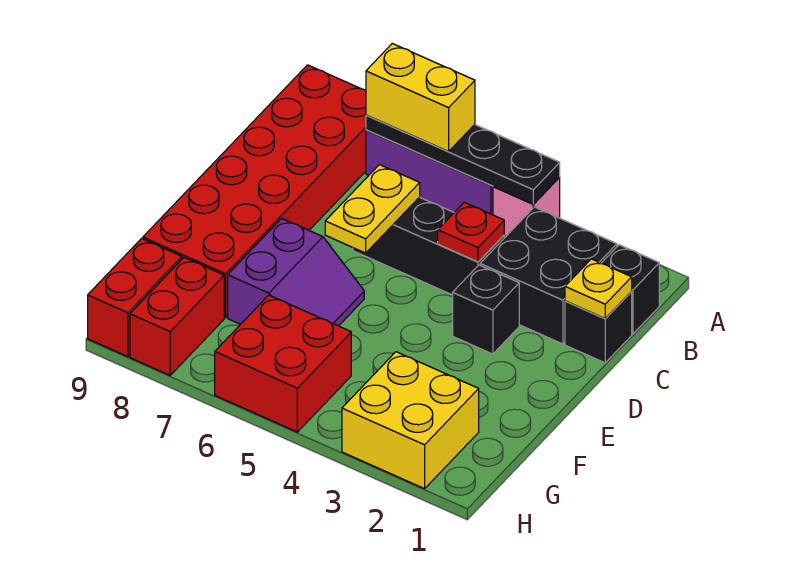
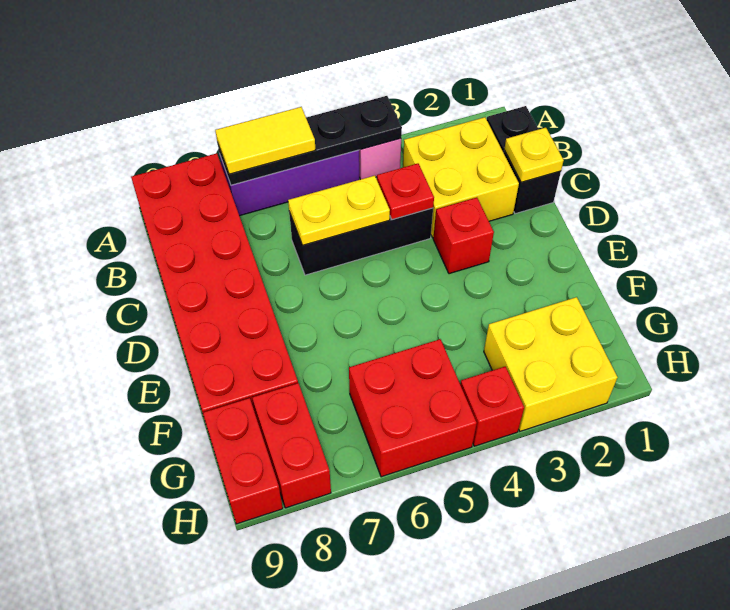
yellow 1x2 brick [366,43,475,151] -> yellow 1x2 tile [215,107,316,174]
black 2x2 brick [480,207,617,344] -> yellow 2x2 brick [403,117,519,238]
yellow 1x2 plate [325,165,420,253] -> yellow 1x2 plate turned to [288,176,390,245]
black 1x1 brick [453,265,519,354] -> red 1x1 brick [433,198,494,274]
purple 2x2 slope [228,218,364,326] -> none
none -> red 1x1 brick [460,366,524,446]

